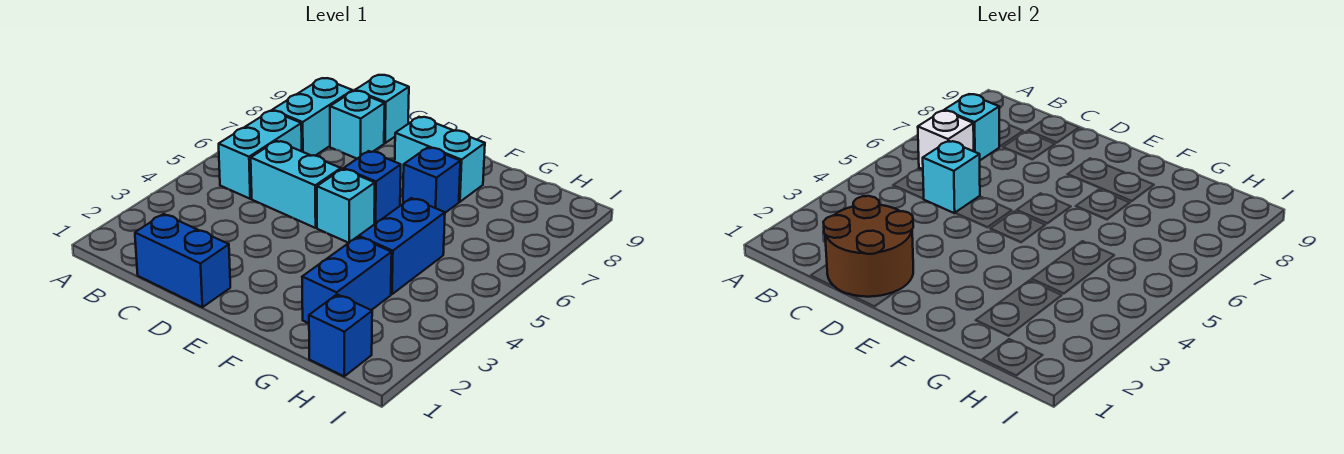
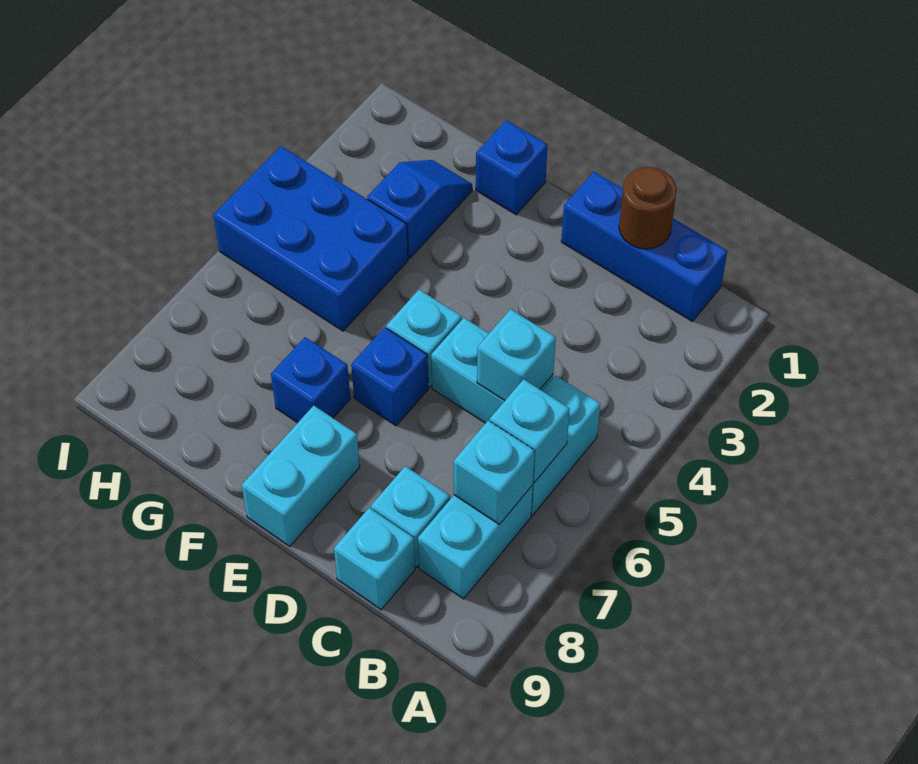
white 1x1 brick [918,111,974,169] -> cyan 1x1 brick [490,379,570,482]
blue 1x2 brick [135,214,230,307] -> blue 1x3 brick [561,172,727,322]
brown 2x2 round brick [823,196,913,297] -> brown 1x1 round brick [619,167,677,249]
cyan 1x2 brick [395,117,485,202] -> cyan 1x2 brick turned to [242,406,360,546]
blue 1x2 brick [302,237,392,323] -> blue 1x2 slope [367,160,472,259]
blue 1x2 brick [359,198,445,294] -> blue 2x3 brick [213,146,408,331]
blue 1x1 brick [309,295,372,376] -> blue 1x1 brick moved to [476,120,548,215]

